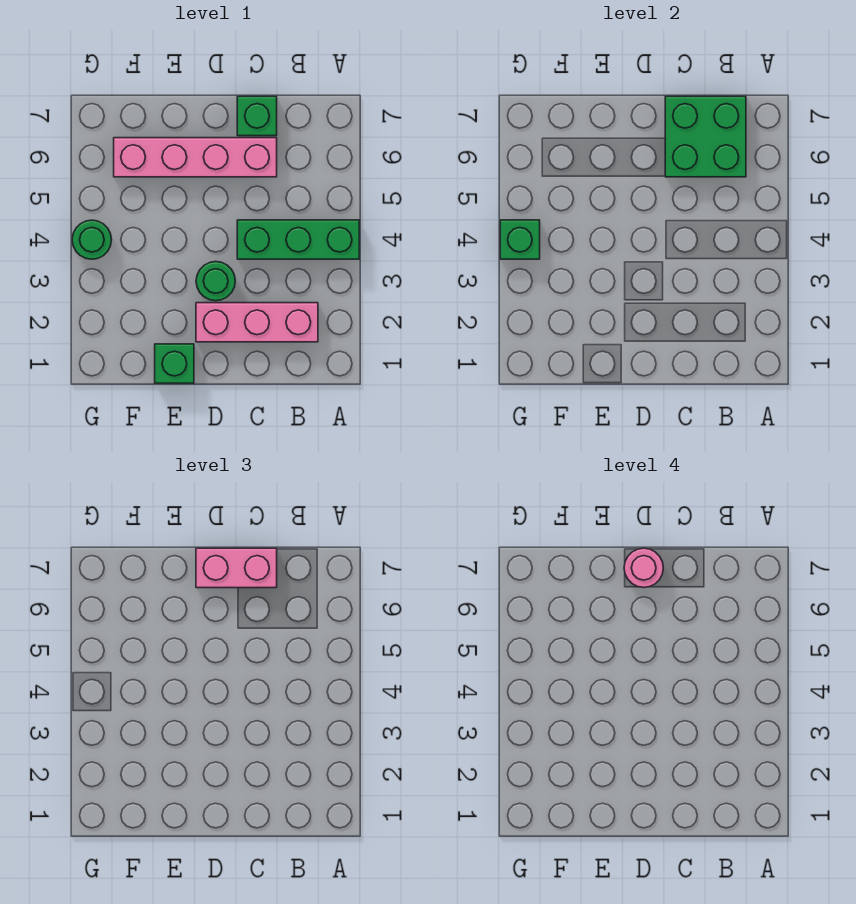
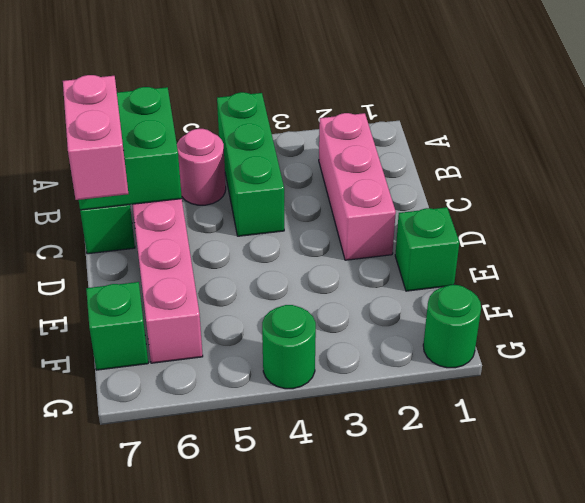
green 1x1 round brick [196,261,235,301] -> green 1x1 round brick moved to [423,285,481,368]
pink 1x1 round brick [624,548,663,588] -> pink 1x1 round brick moved to [177,129,226,205]
green 1x1 brick [500,220,540,259] -> green 1x1 brick moved to [86,282,148,370]

